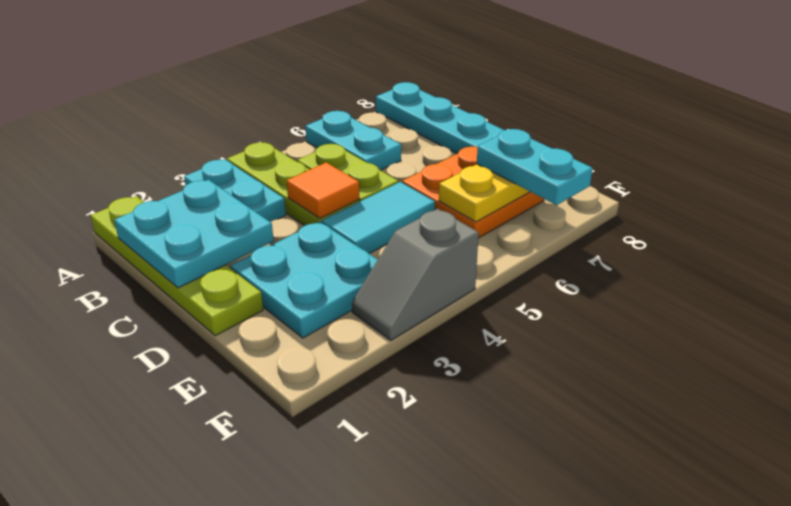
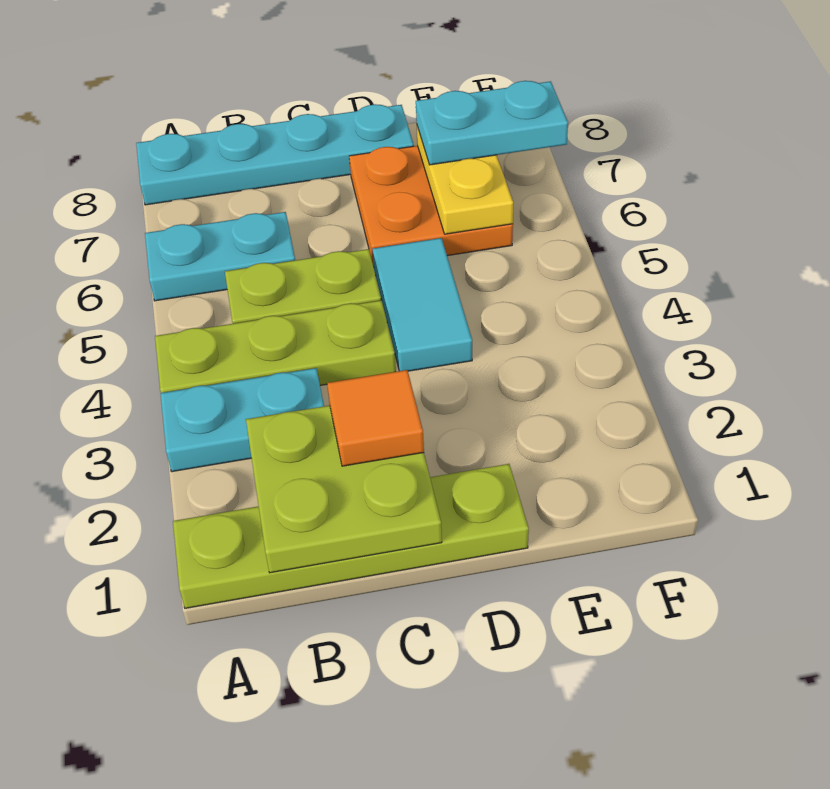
cyan 2x2 plate [114,180,273,288] -> lime 2x2 plate [246,405,442,573]
orange 1x1 tile [287,162,360,218] -> orange 1x1 tile moved to [327,370,424,466]
cyan 2x2 plate [230,221,378,338] -> none
grey 1x2 slope [352,209,479,340] -> none

